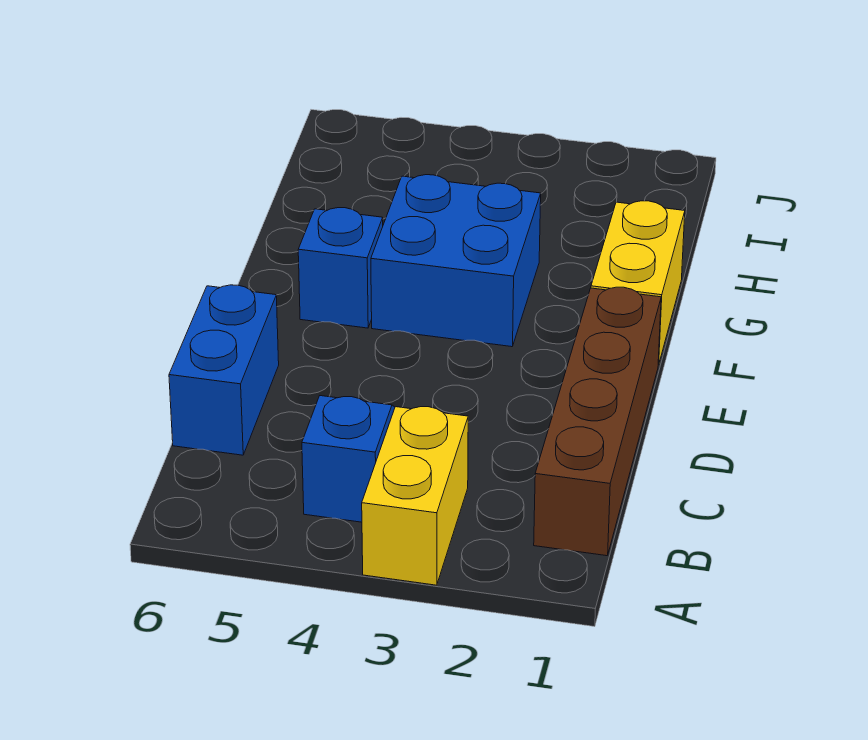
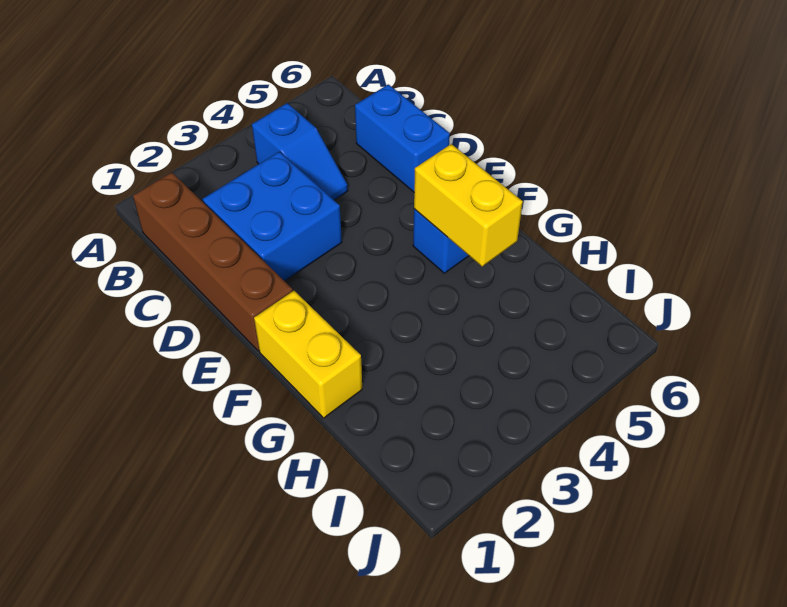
yellow 1x2 brick [362,407,468,585] -> yellow 1x2 brick moved to [414,144,523,267]
blue 2x2 brick [371,175,541,347] -> blue 2x2 brick moved to [203,152,342,281]

